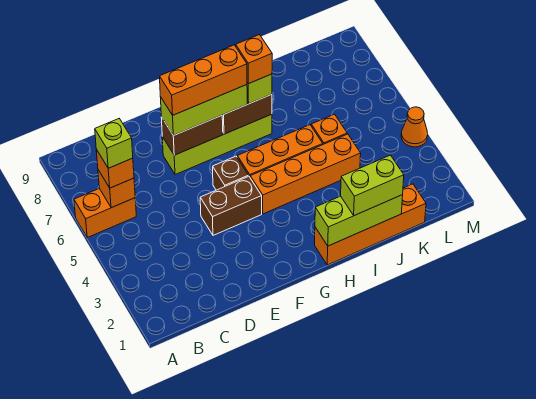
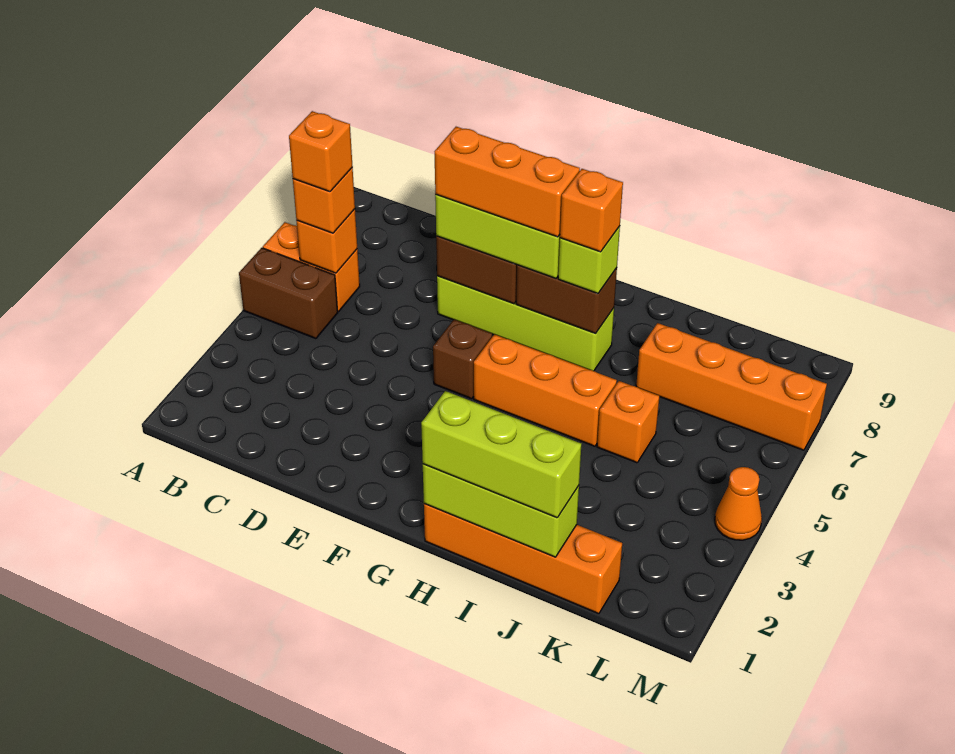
lime 1x1 brick [95,119,133,168] -> orange 1x1 brick [289,111,353,192]
brown 1x2 brick [200,176,262,235] -> brown 1x2 brick moved to [239,248,338,339]
orange 1x4 brick [250,134,361,214] -> orange 1x4 brick moved to [636,323,827,450]
lime 1x2 brick [341,155,404,216] -> lime 1x3 brick [421,391,581,518]

